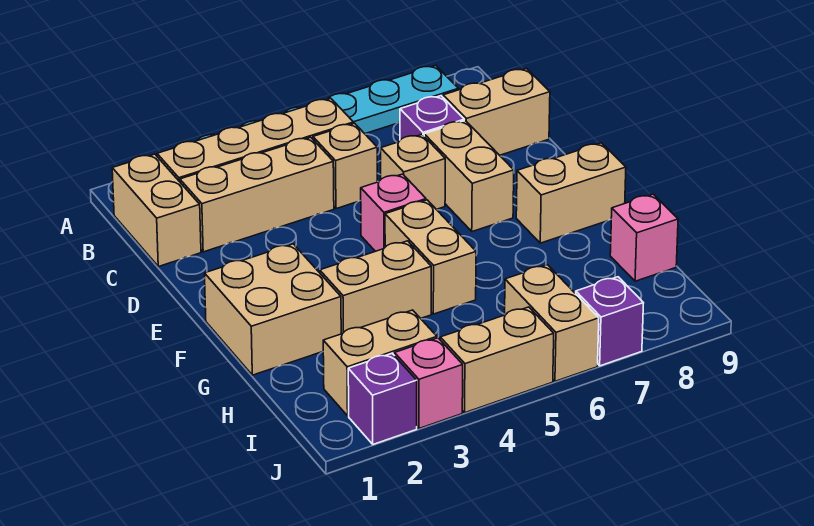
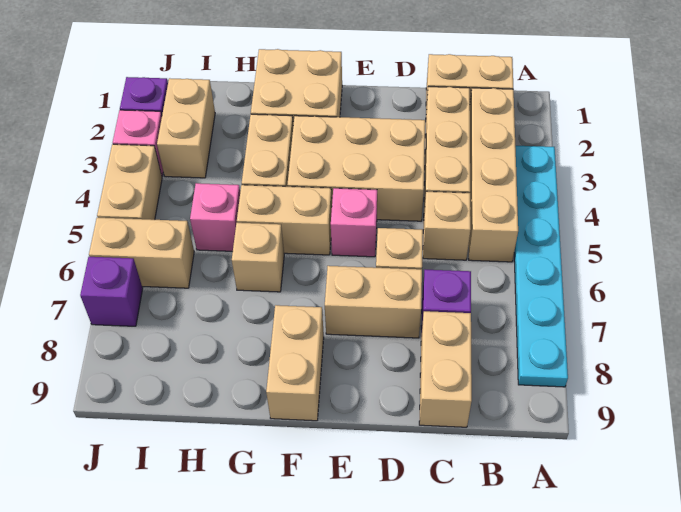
none -> tan 2x3 brick [287,116,425,221]
none -> tan 1x1 brick [232,223,284,292]
pink 1x1 brick [610,194,678,281] -> pink 1x1 brick moved to [190,183,240,251]

